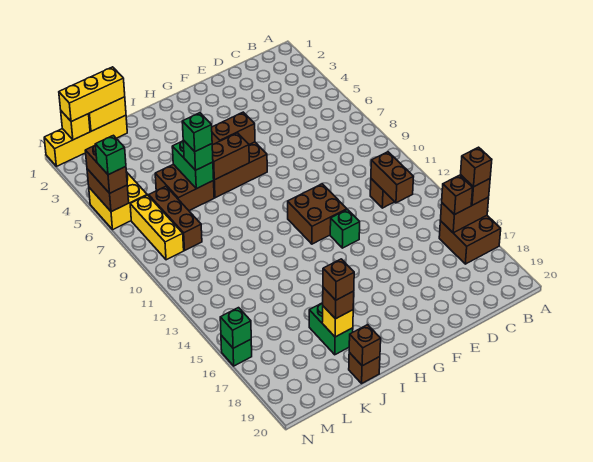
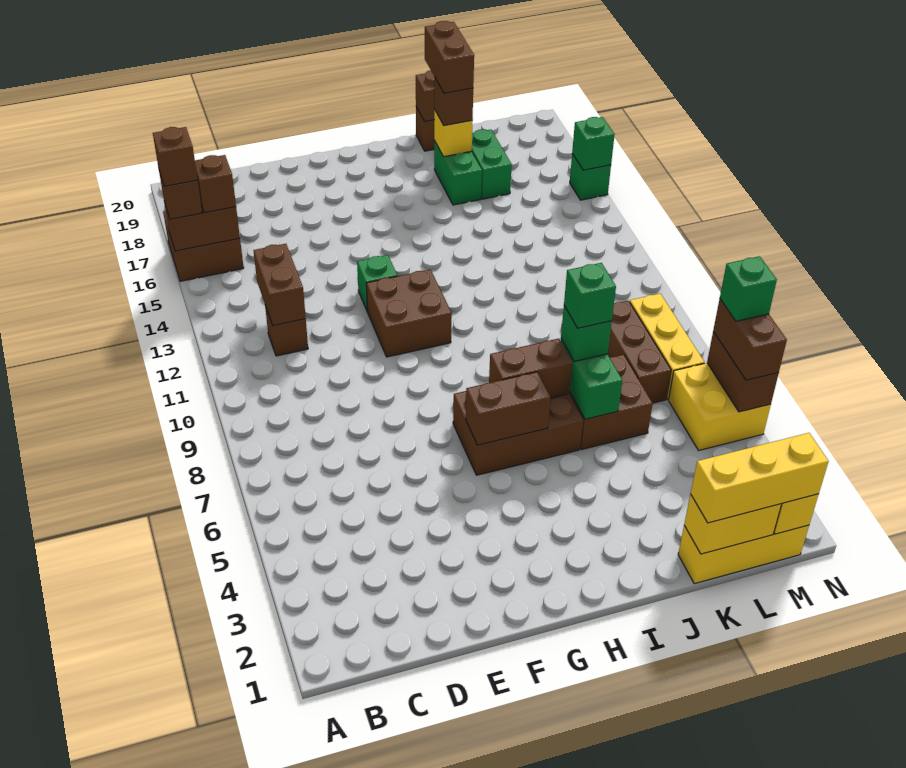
brown 1x1 brick [323,259,354,300] -> brown 1x2 brick [425,21,474,93]
yellow 1x4 brick [44,115,127,166] -> yellow 1x3 brick [678,525,809,584]
none -> green 1x2 brick [472,130,512,199]

